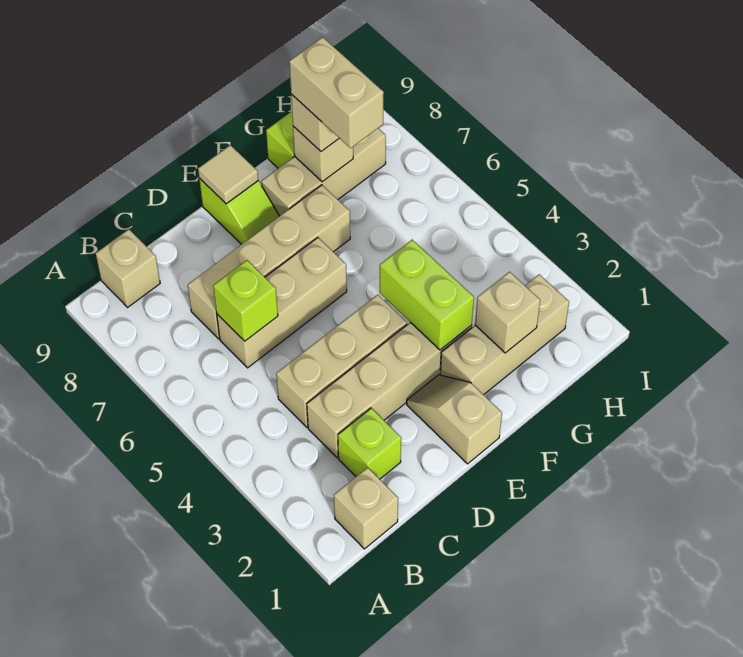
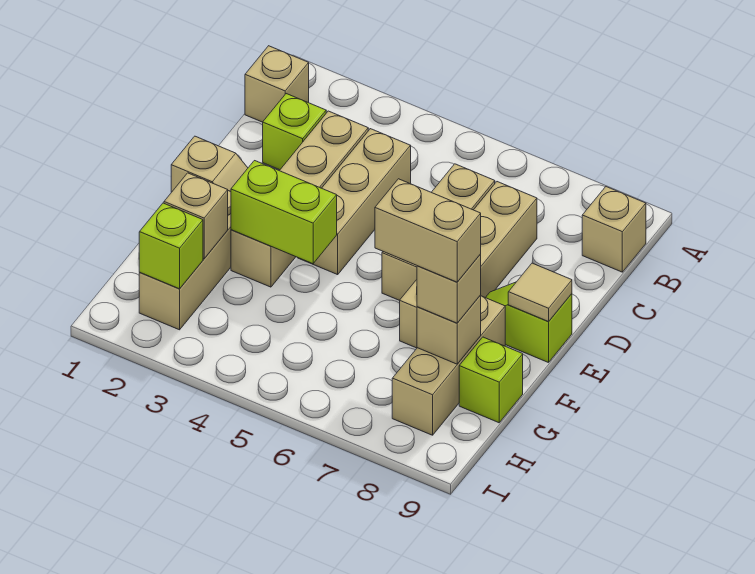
lime 1x1 brick [213,260,278,341] -> lime 1x1 brick moved to [139,203,203,289]

